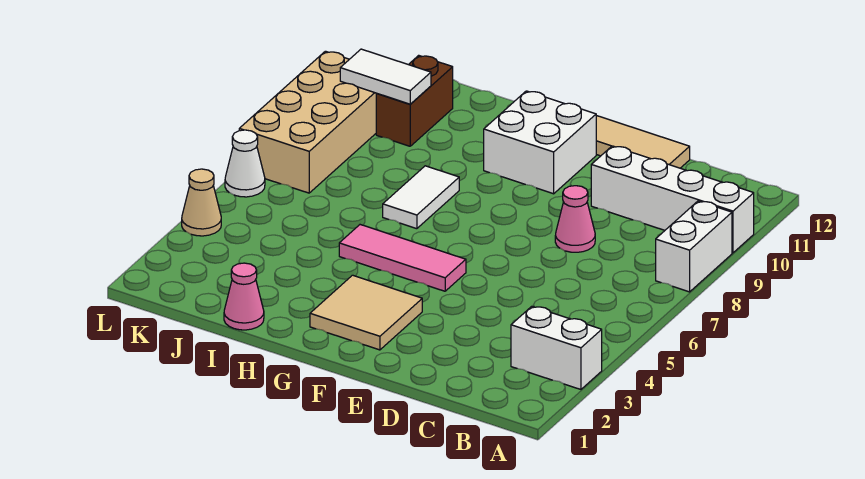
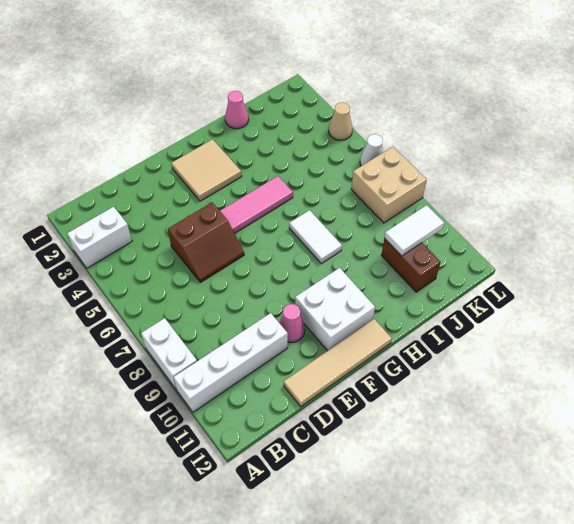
none -> brown 2x2 slope [168,202,244,282]
pink 1x1 cone [555,186,595,252] -> pink 1x1 cone moved to [279,304,305,343]
tan 2x4 brick [239,51,377,193] -> tan 2x2 brick [351,147,427,223]

